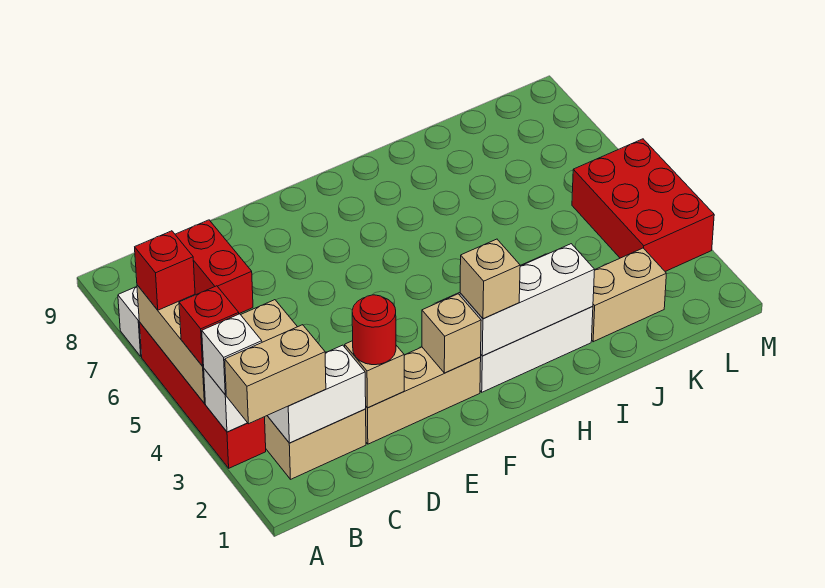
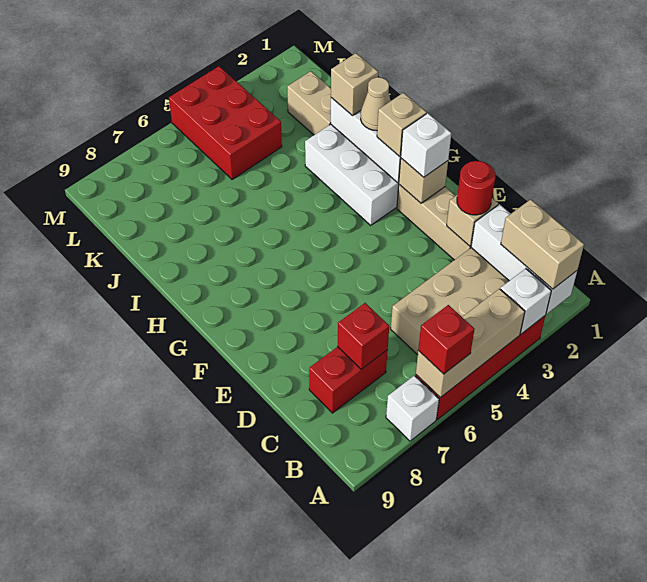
white 1x1 brick [202,314,262,395] -> white 1x1 brick moved to [401,113,451,177]
red 1x1 brick [179,286,239,366] -> red 1x1 brick moved to [337,303,389,369]
white 1x2 brick [267,345,366,443] -> white 1x3 brick [471,204,577,314]
none -> tan 1x1 cone [361,77,391,131]
none -> tan 1x1 brick [331,53,378,116]
red 2x3 brick [572,139,714,271] -> red 2x3 brick turned to [169,66,282,180]

